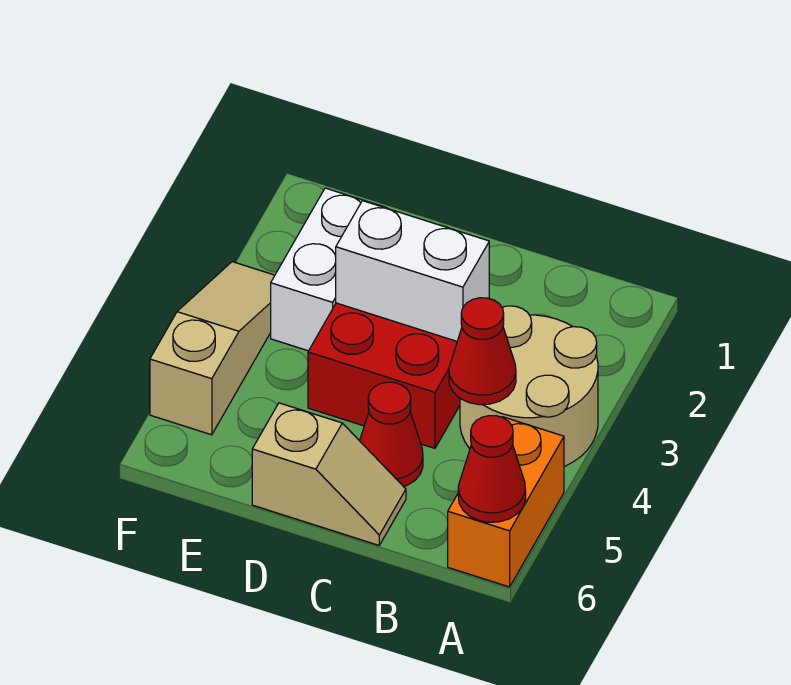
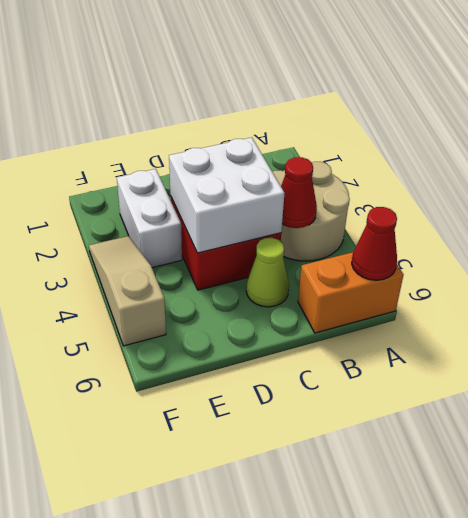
orange 1x2 brick [448,417,564,587] -> orange 1x2 brick turned to [298,252,403,333]
white 1x2 brick [336,201,489,341] -> white 2x2 brick [169,137,284,253]
red 1x1 cone [360,382,423,487] -> lime 1x1 cone [246,238,289,307]
tan 1x2 slope [252,403,406,545] -> none

